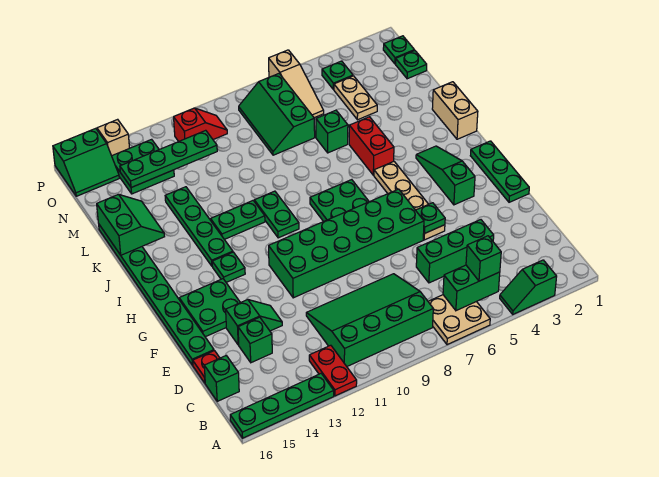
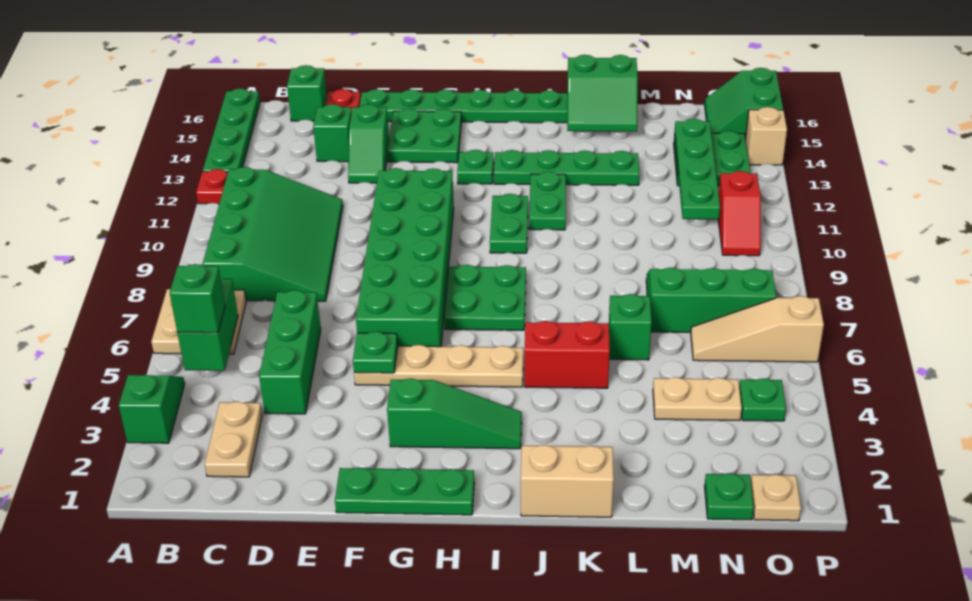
none -> tan 1x2 plate [205,401,262,477]
green 1x2 plate [254,191,299,238] -> green 1x2 plate turned to [490,194,528,253]
green 1x1 plate [383,36,414,64] -> tan 1x1 plate [751,474,801,521]

